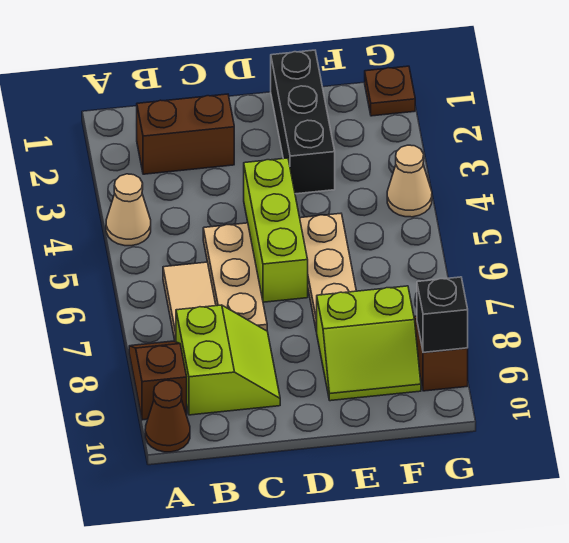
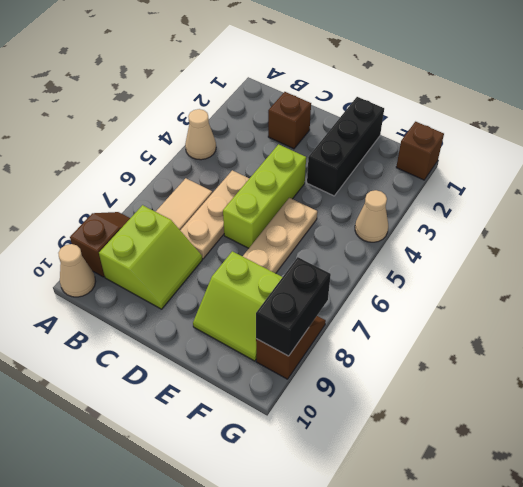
brown 1x1 cone [145,380,190,452] -> tan 1x1 cone [58,244,96,297]
brown 1x2 brick [137,94,234,174] -> brown 1x1 brick [268,92,311,149]
brown 1x1 plate [365,66,415,116] -> brown 1x1 brick [396,122,444,180]
black 1x1 brick [417,277,468,352] -> black 1x2 brick [256,257,331,356]

